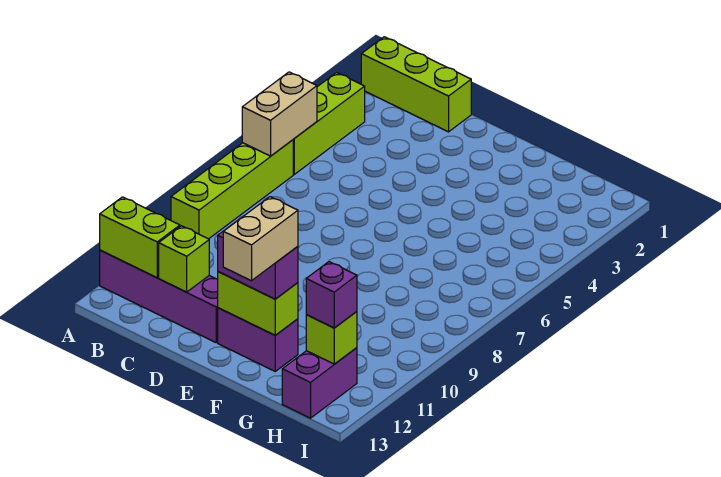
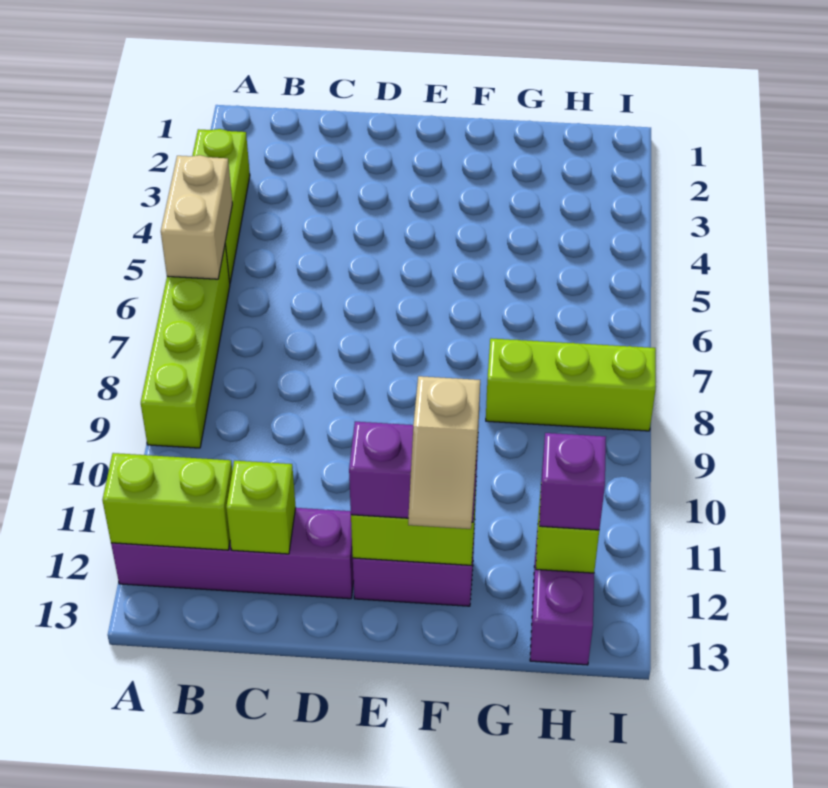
lime 1x3 brick [361,37,471,132] -> lime 1x3 brick moved to [486,338,656,431]
tan 1x2 brick [223,197,298,281] -> tan 1x2 slope [408,376,480,529]

